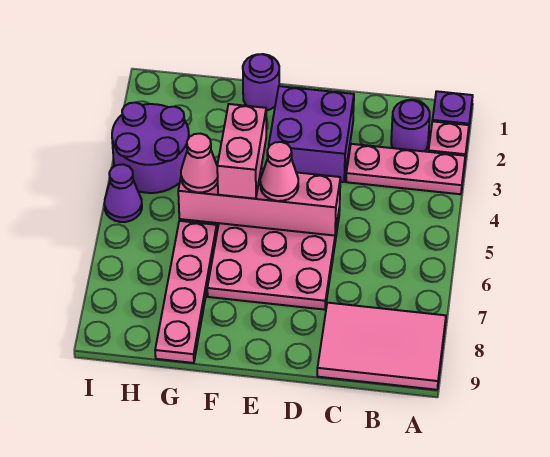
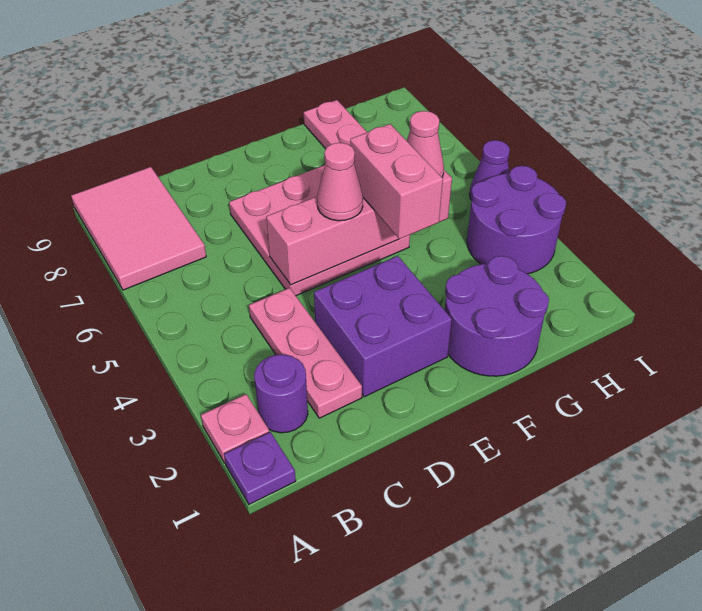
pink 1x3 plate [346,144,465,194] -> pink 1x3 plate turned to [249,288,362,418]
pink 2x3 tile [317,303,446,390] -> pink 2x3 tile turned to [71,167,206,290]
purple 1x1 round brick [243,54,279,111] -> purple 2x2 round brick [445,256,549,376]

